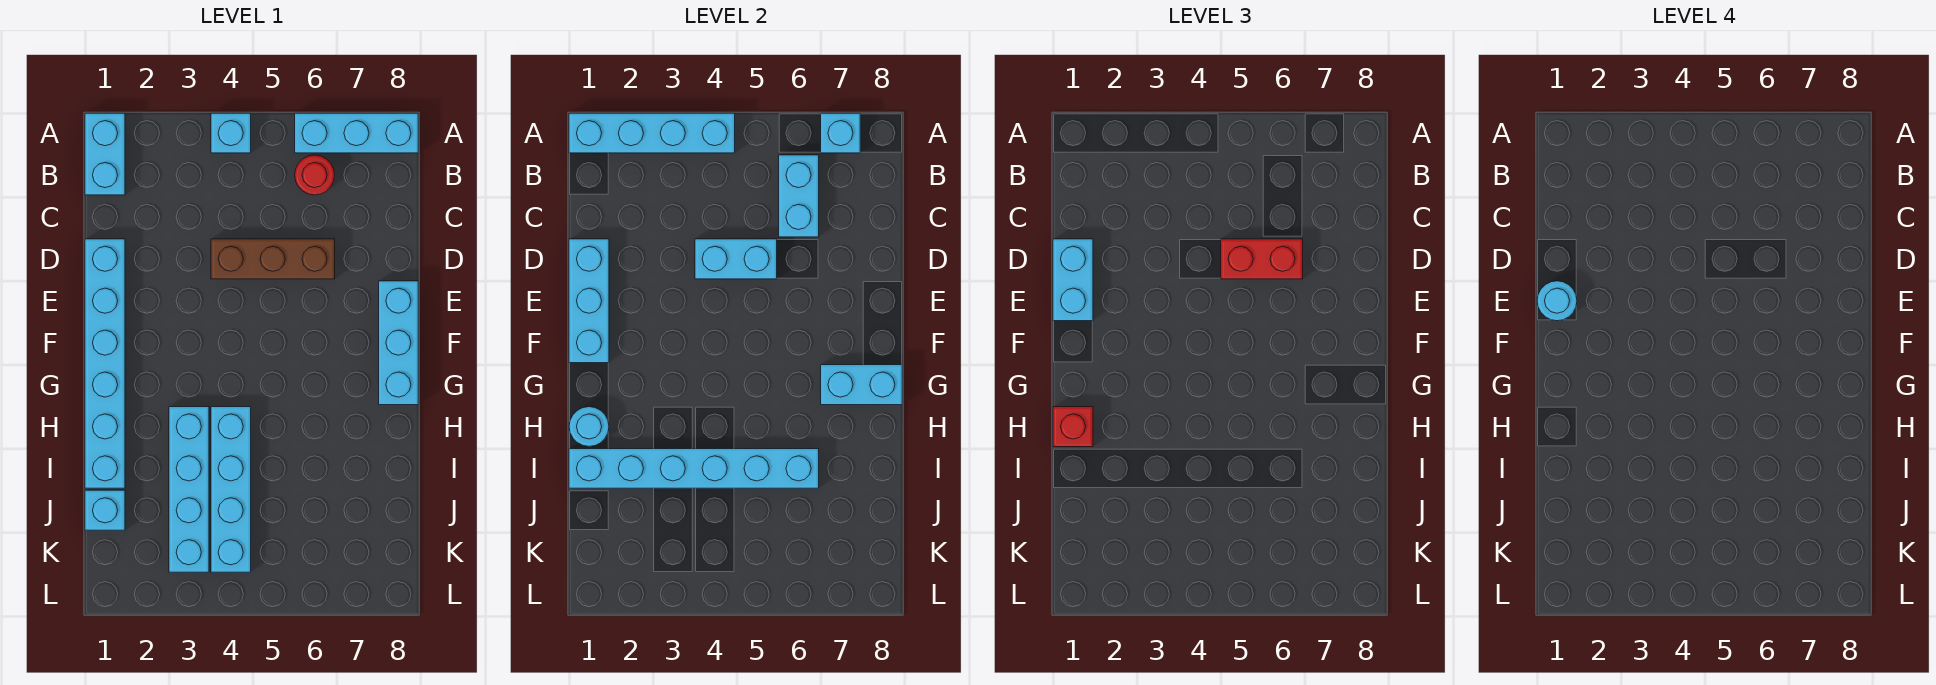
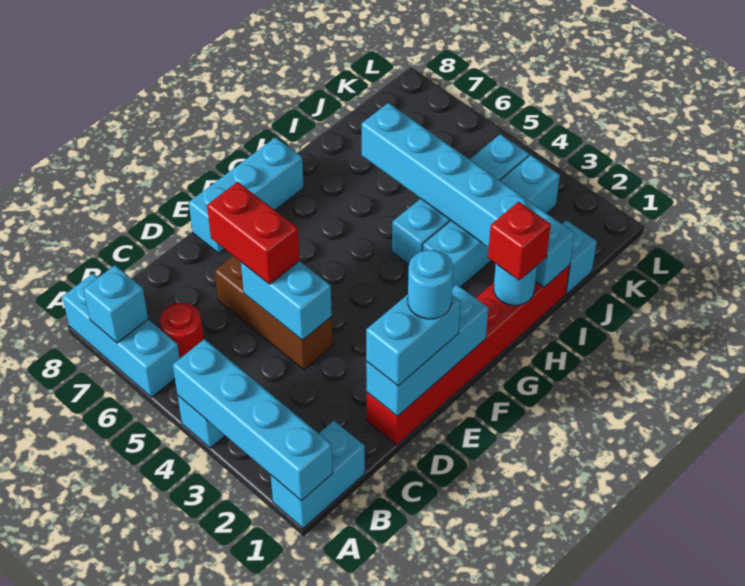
cyan 1x2 brick [779,155,819,237] -> none
cyan 1x6 brick [85,239,125,488] -> red 1x6 brick [367,265,570,445]
cyan 1x2 brick [821,365,902,405] -> none

